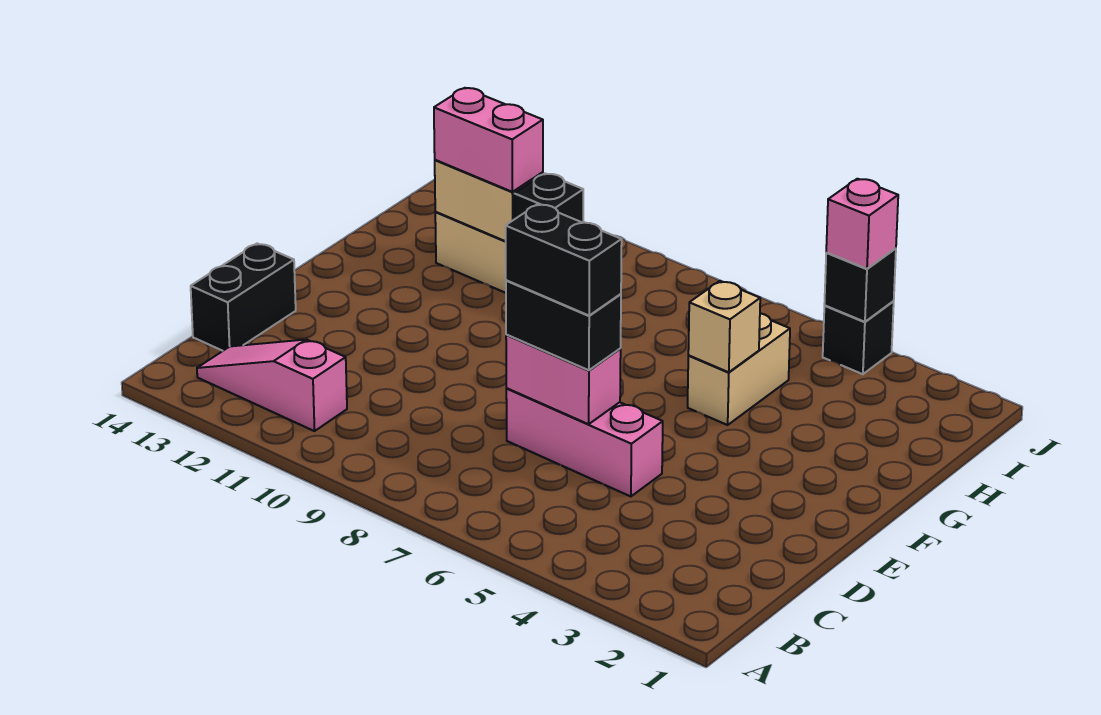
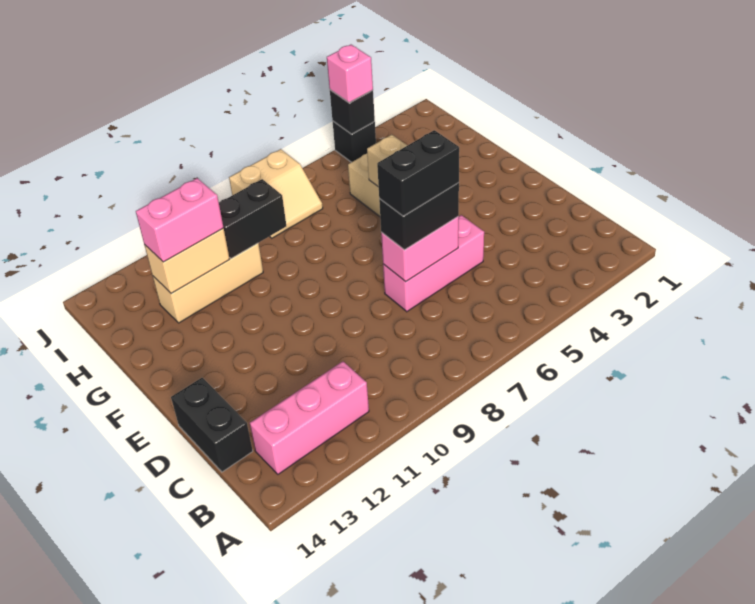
pink 1x3 slope [197,339,347,431] -> pink 1x3 brick [250,361,369,474]
black 1x1 brick [514,173,583,223] -> black 1x2 brick [219,179,286,259]
none -> tan 2x2 slope [229,149,323,238]

